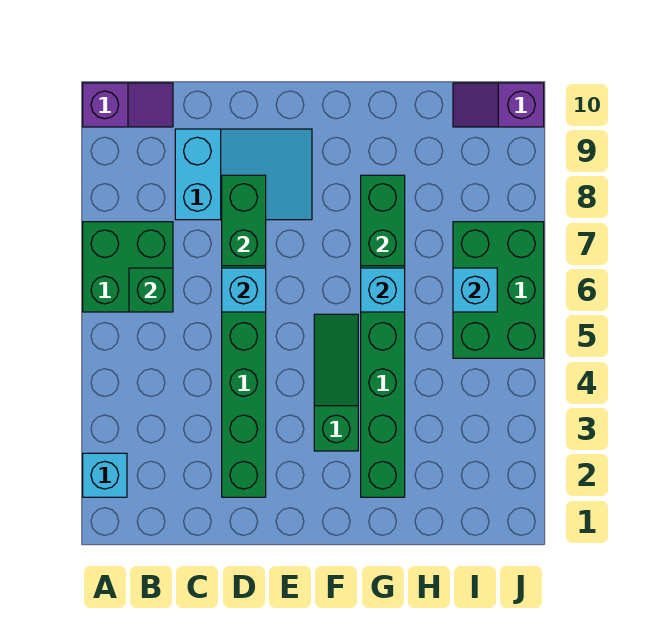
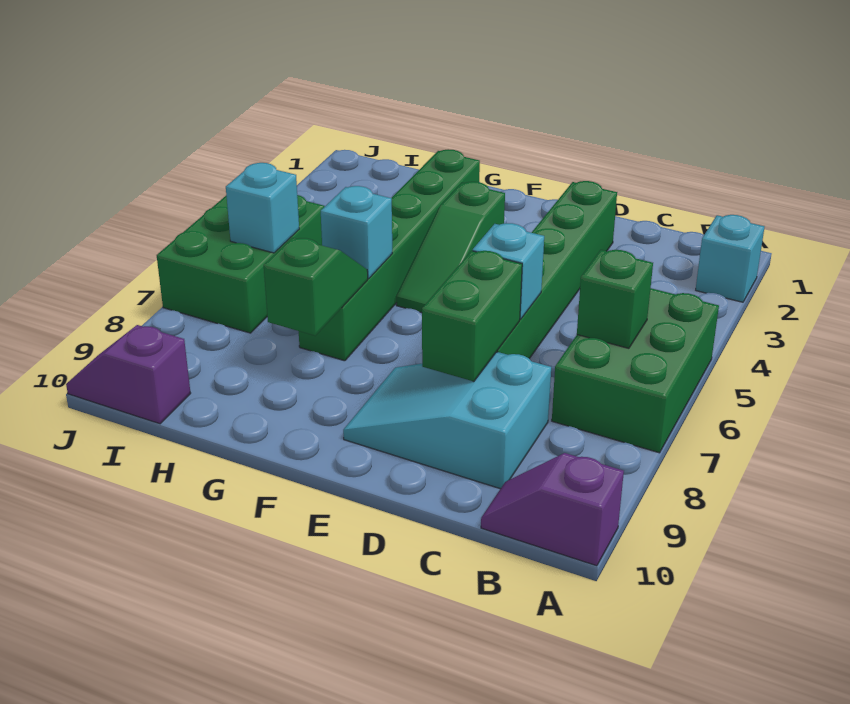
green 2x2 brick [83,222,173,312] -> green 2x3 brick [552,288,719,453]
green 1x2 brick [361,175,405,266] -> green 1x2 slope [264,238,368,336]
purple 1x2 slope [453,83,544,127] -> purple 1x2 slope turned to [66,325,191,424]

